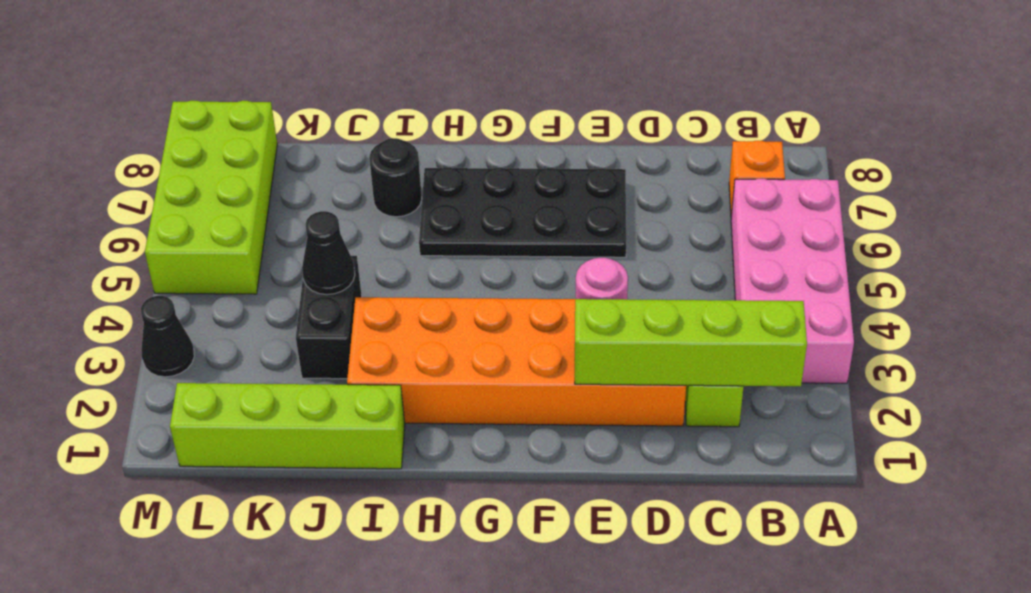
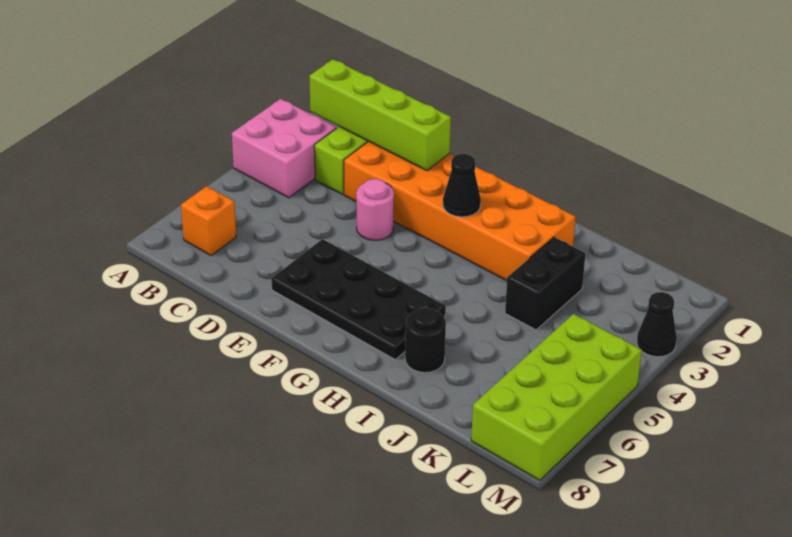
pink 2x4 brick [731,179,854,383] -> pink 2x2 brick [232,99,337,198]
lime 1x4 brick [170,383,405,469] -> none
black 1x1 cone [302,211,355,295] -> black 1x1 cone moved to [443,154,481,217]

